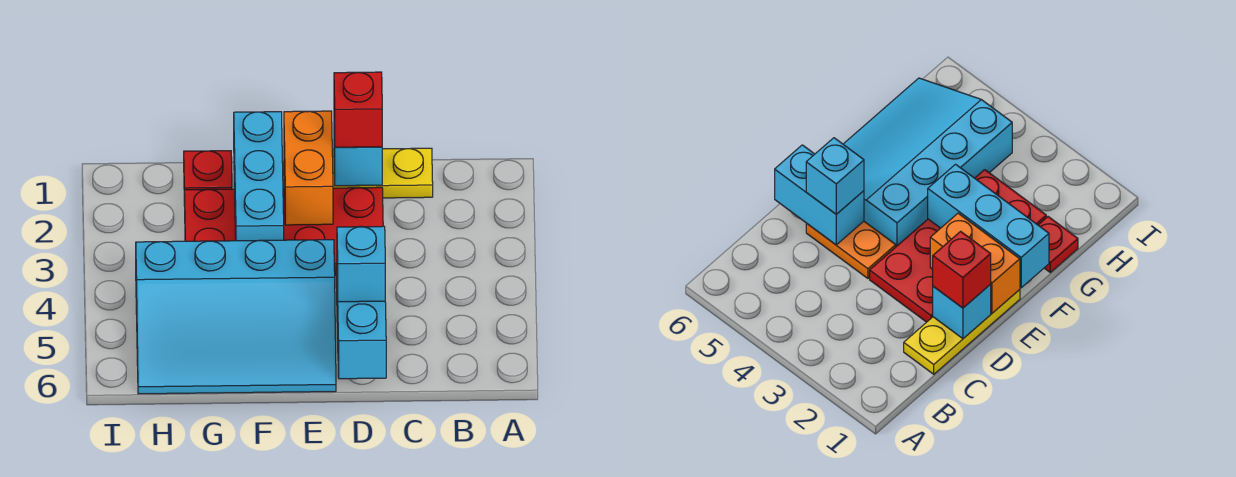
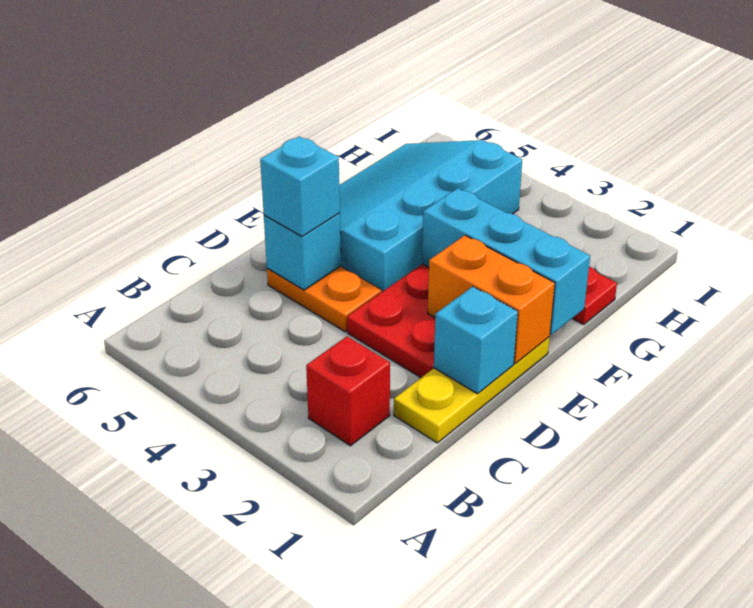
red 1x1 brick [334,72,382,147] -> red 1x1 brick moved to [306,337,390,446]
cyan 1x2 brick [337,288,386,379] -> cyan 1x1 brick [264,213,341,290]

